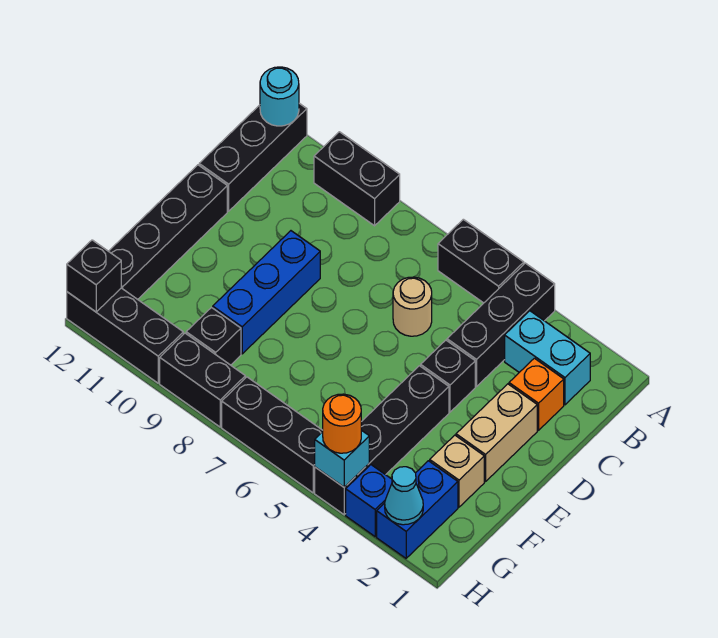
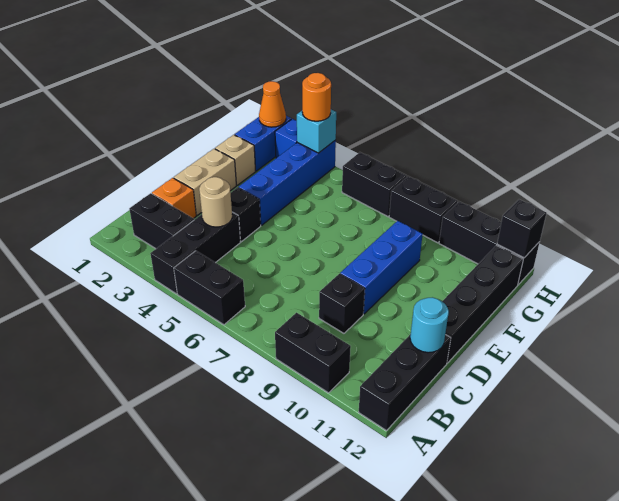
cyan 1x1 round brick [260,67,299,126] -> cyan 1x1 round brick moved to [410,297,449,353]
cyan 1x2 brick [505,311,590,405] -> black 1x2 brick [129,193,194,249]
tan 1x1 round brick [393,277,432,336] -> tan 1x1 round brick moved to [199,177,232,227]
black 1x4 brick [315,366,449,515] -> blue 1x4 brick [239,140,336,225]
black 1x1 brick [186,308,241,365] -> black 1x1 brick moved to [319,274,365,333]
cyan 1x1 cone [385,467,423,525] -> orange 1x1 cone [259,81,286,127]
black 1x3 brick [222,377,323,493] -> black 1x2 brick [342,152,407,217]

